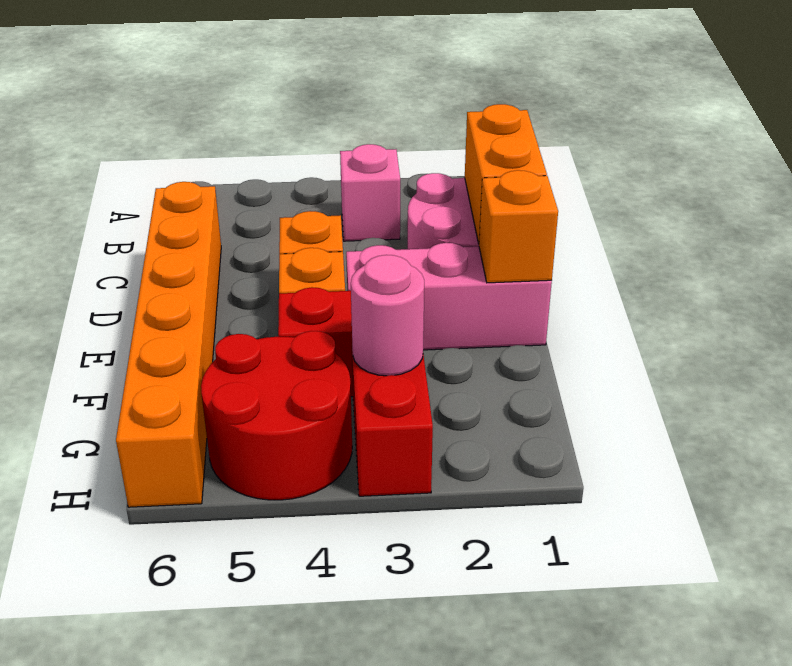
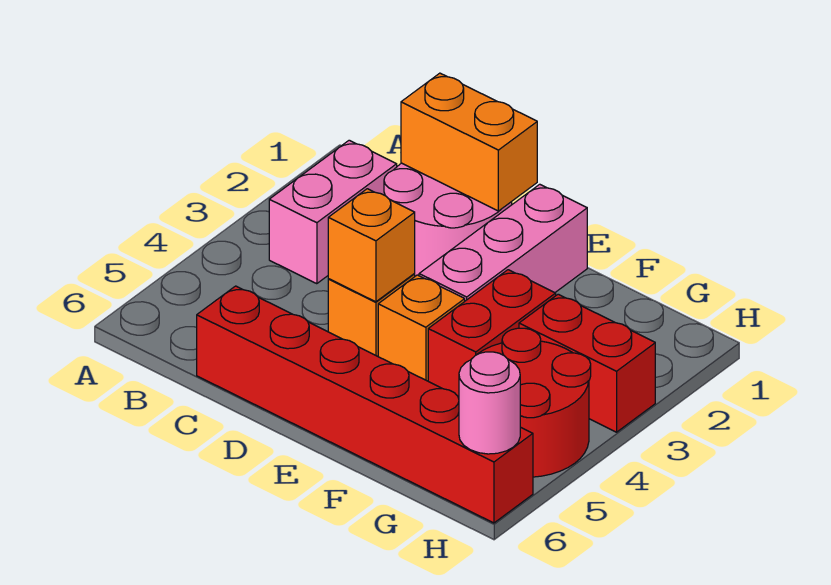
pink 1x1 brick [340,144,400,241] -> pink 1x2 brick [269,140,397,284]
orange 1x6 brick [116,182,221,507] -> red 1x6 brick [197,286,533,523]
orange 1x1 brick [479,170,558,283] -> orange 1x1 brick moved to [328,189,415,302]
pink 1x1 round brick [351,255,424,376] -> pink 1x1 round brick moved to [459,352,520,454]

